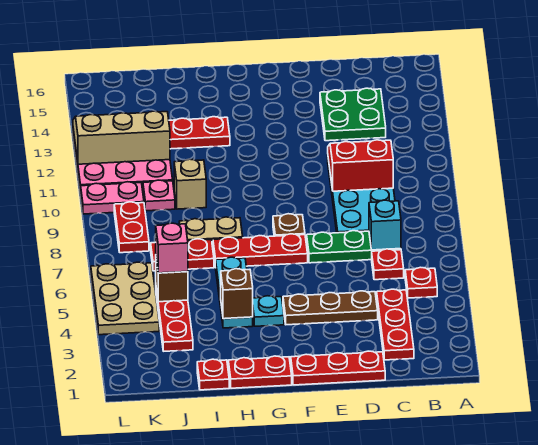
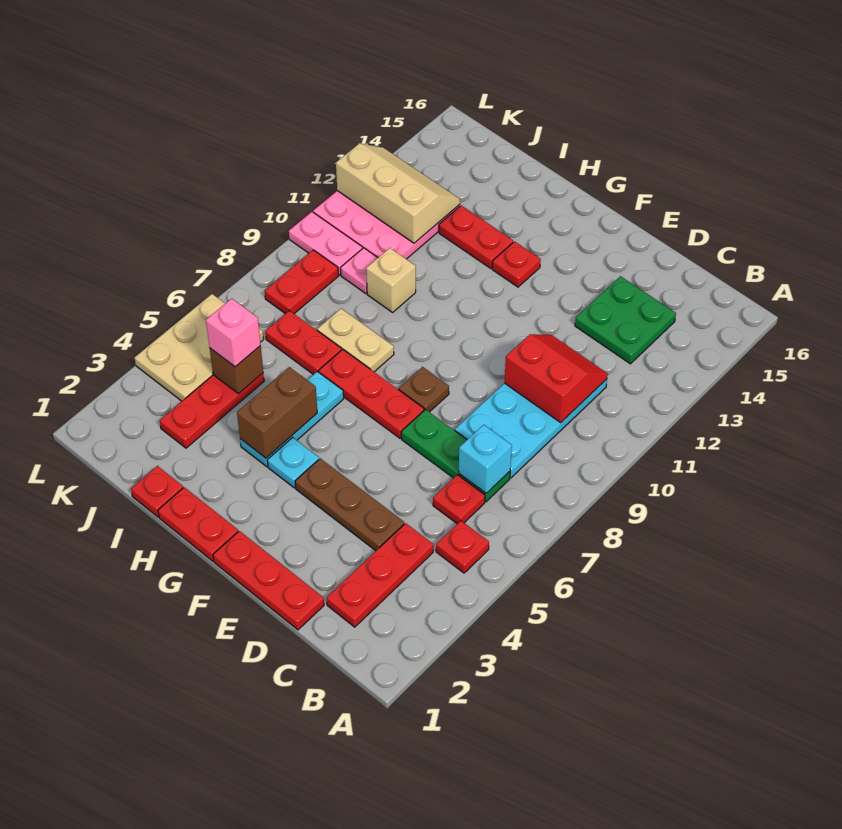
none -> red 1x1 plate [492,242,541,287]
brown 1x1 brick [221,269,253,319] -> brown 1x2 brick [237,367,317,458]

